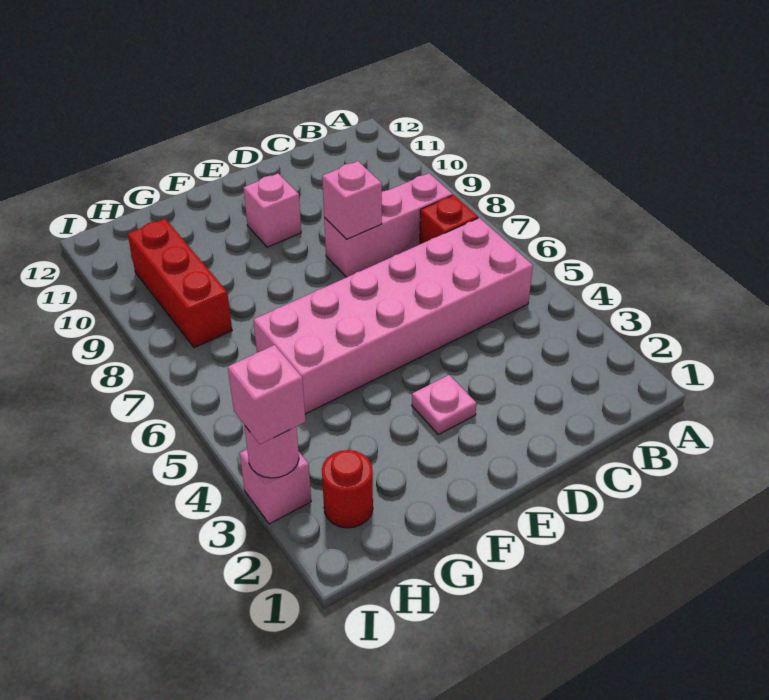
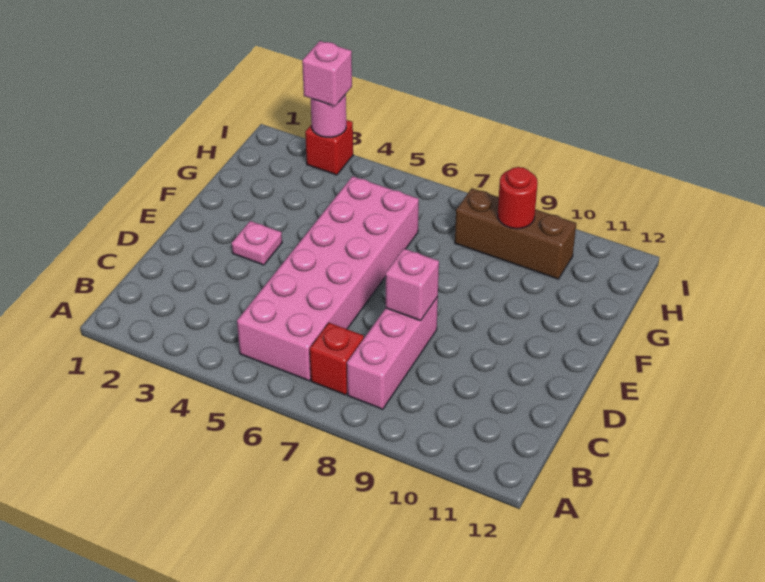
pink 1x1 brick [244,174,301,247] -> none
red 1x1 round brick [322,450,373,528] -> red 1x1 round brick moved to [498,167,538,229]
red 1x3 brick [128,219,232,348] -> brown 1x3 brick [455,188,576,279]
pink 1x1 brick [240,450,311,524] -> red 1x1 brick [305,120,353,175]

